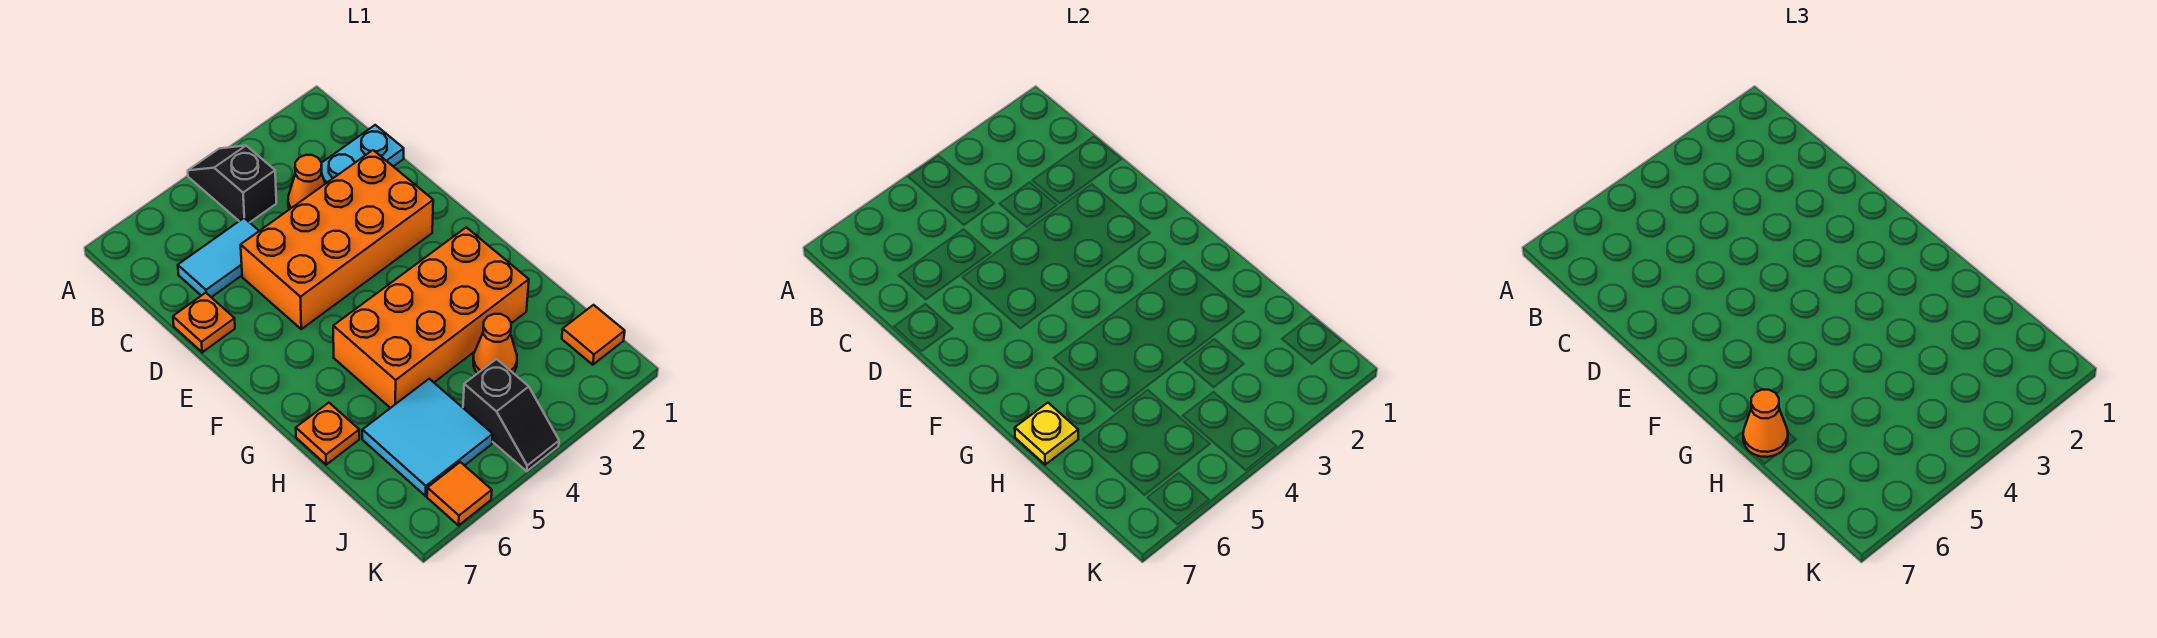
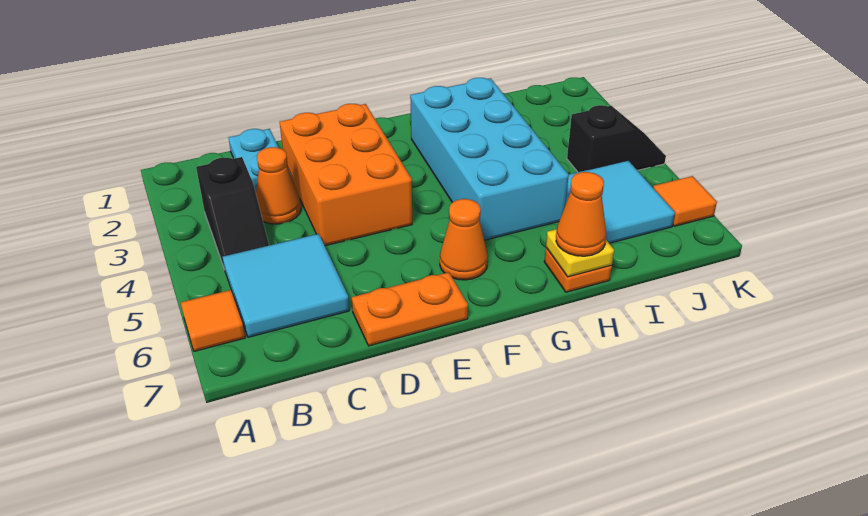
black 1x2 slope [188,146,276,222] -> black 1x2 slope turned to [196,157,269,270]
cyan 1x2 tile [178,218,259,297] -> cyan 2x2 tile [223,234,349,337]
orange 2x4 brick [241,150,433,329] -> orange 2x3 brick [280,104,412,246]
orange 1x1 plate [173,293,235,352] -> orange 1x2 plate [352,272,468,346]
orange 2x4 brick [333,227,529,408] -> cyan 2x4 brick [410,78,569,240]
orange 1x1 cone [473,314,517,373] -> orange 1x1 cone moved to [440,199,488,280]
orange 1x1 tile [562,305,625,365] -> orange 1x1 tile moved to [181,290,245,351]

